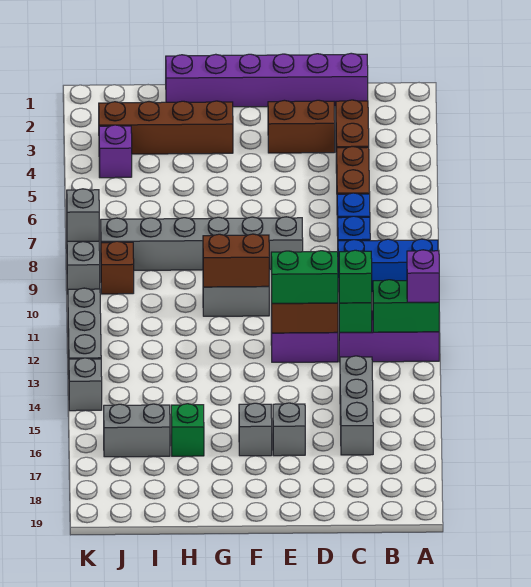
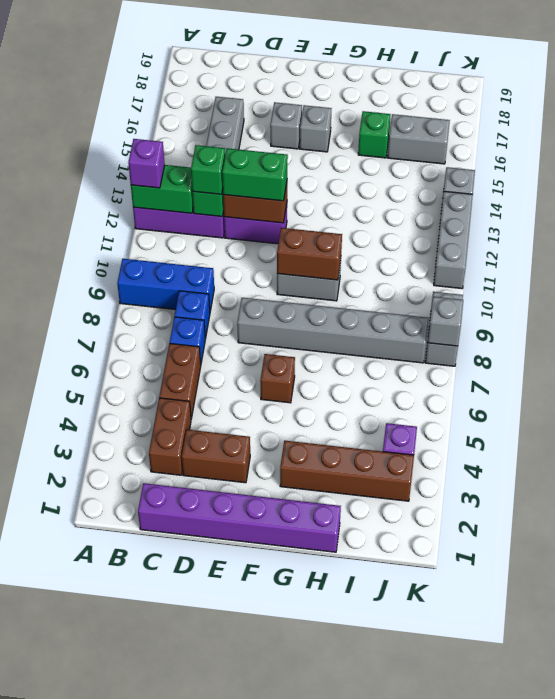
brown 1x1 brick [101,241,134,294] -> brown 1x1 brick moved to [260,354,295,403]

